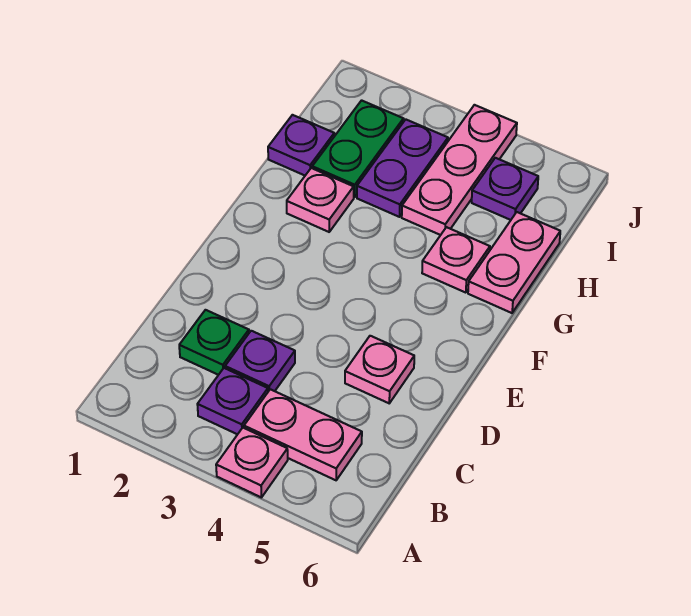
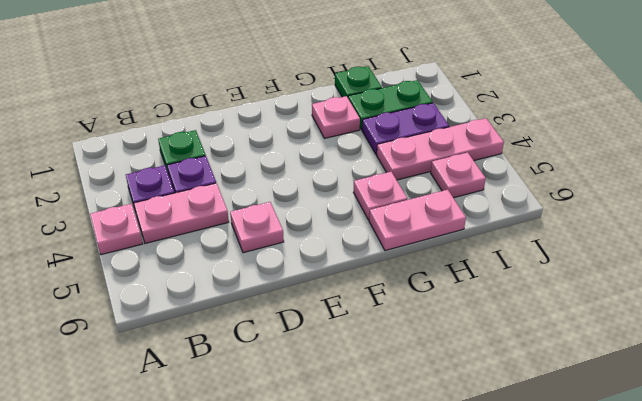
pink 1x2 plate [244,389,362,480] -> pink 1x2 plate turned to [134,183,229,243]
purple 1x1 plate [268,115,334,175] -> green 1x1 plate [335,66,382,97]
purple 1x1 plate [472,158,538,220] -> pink 1x1 plate [431,152,486,198]

